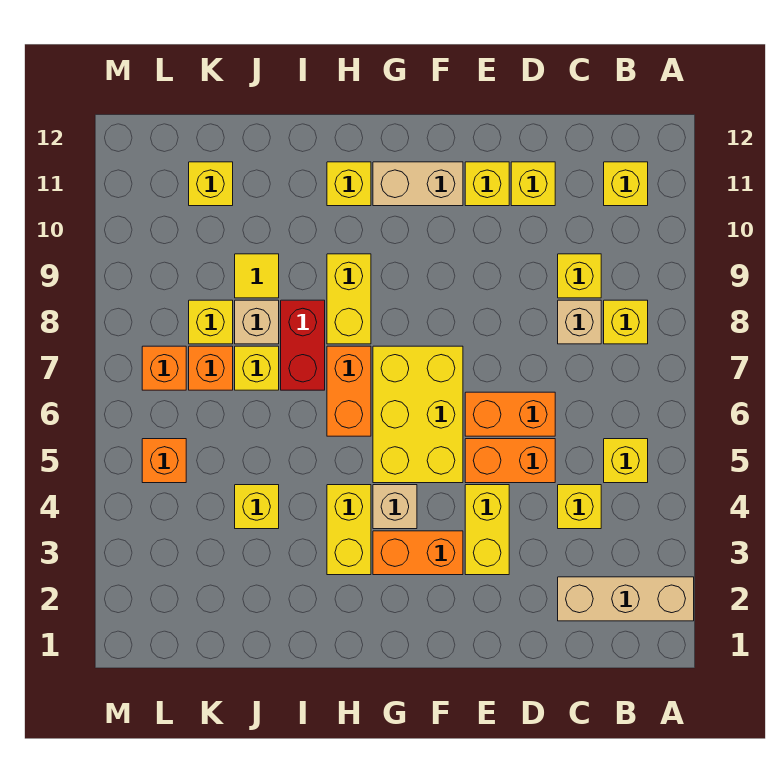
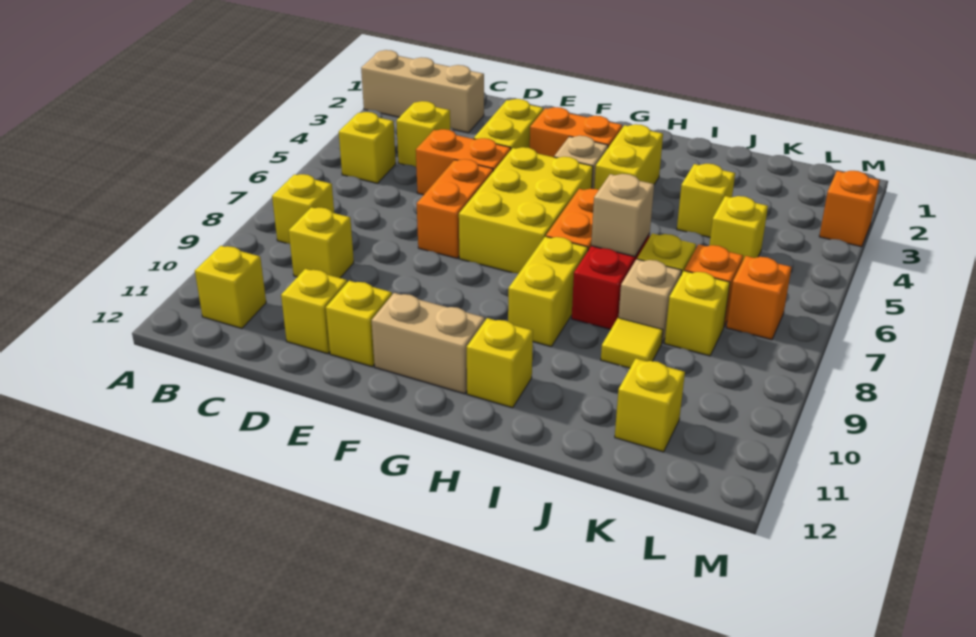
tan 1x1 brick [558,300,601,344] -> tan 1x1 brick moved to [591,174,654,257]
orange 1x2 brick [465,392,555,436] -> orange 1x2 brick turned to [417,159,493,258]
none -> yellow 1x1 brick [709,196,768,262]
orange 1x1 brick [142,439,186,483] -> orange 1x1 brick moved to [819,171,880,247]

